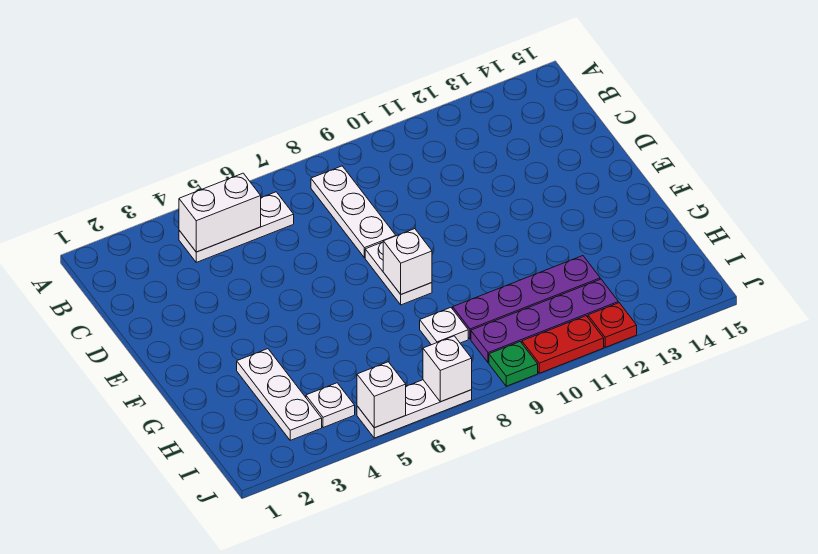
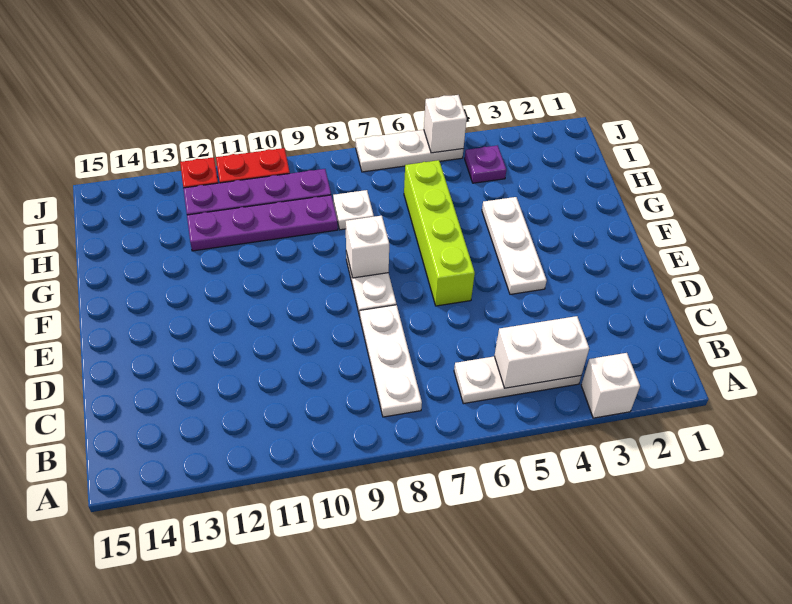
none -> lime 1x4 brick [404,160,475,306]
white 1x3 plate [237,349,322,440] -> white 1x3 plate moved to [482,197,547,294]
white 1x1 plate [306,383,355,428] -> purple 1x1 plate [465,145,506,183]
white 1x1 brick [423,336,472,402] -> white 1x1 brick moved to [581,353,640,418]
green 1x1 plate [489,342,538,386] -> none

